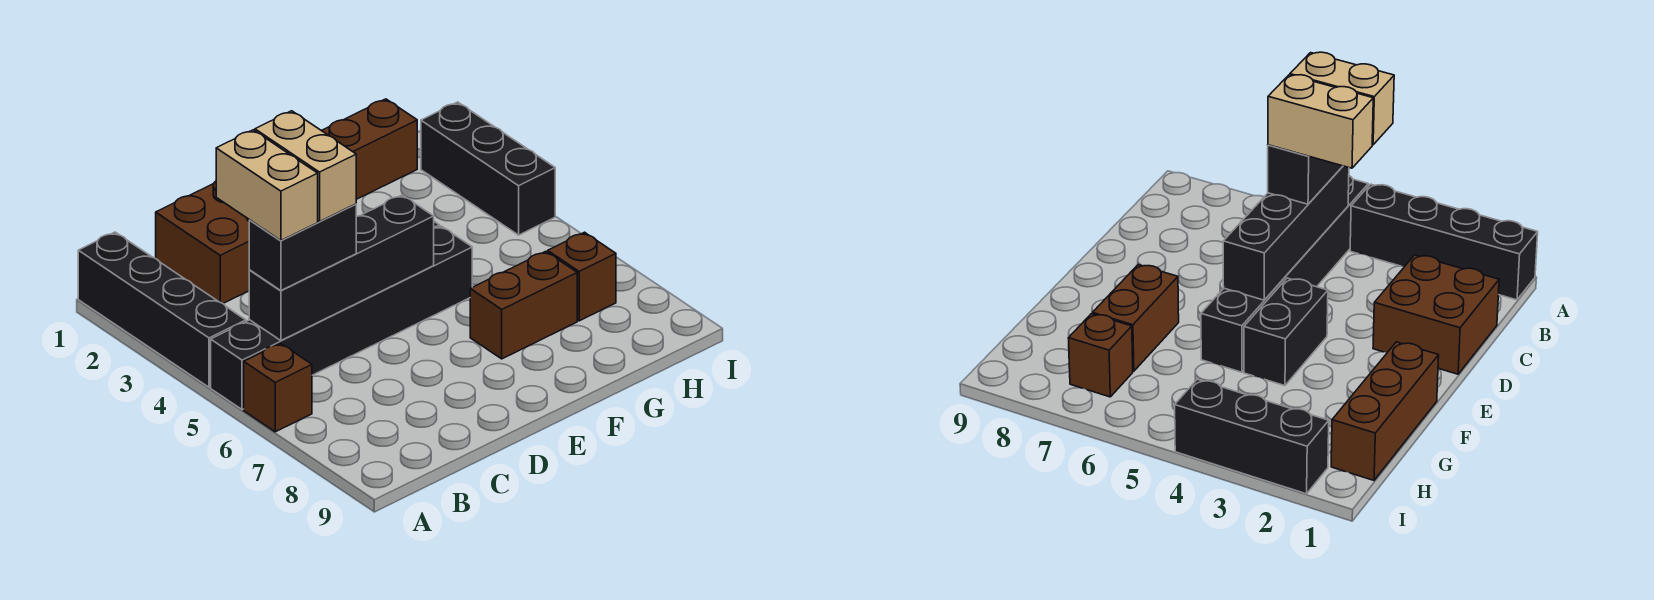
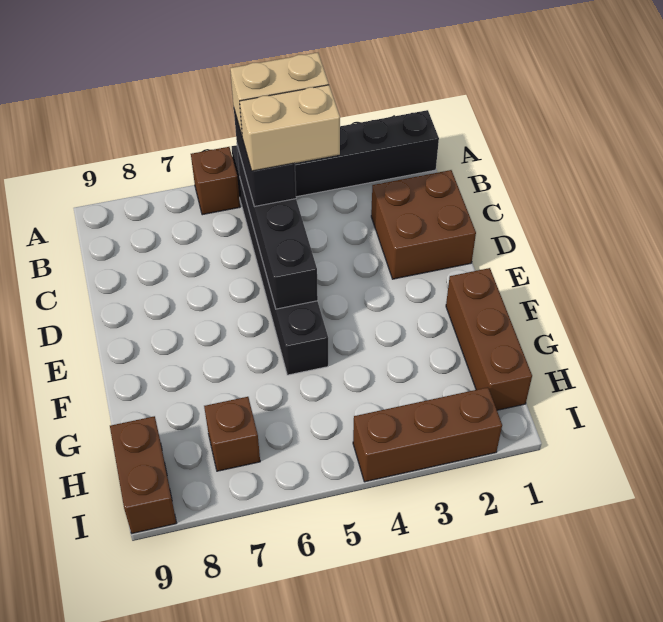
black 1x2 brick [1244,278,1328,386] -> none
brown 1x2 brick [470,251,577,359] -> brown 1x2 brick moved to [110,416,176,533]
black 1x3 brick [421,102,555,235] -> brown 1x3 brick [353,387,502,482]

